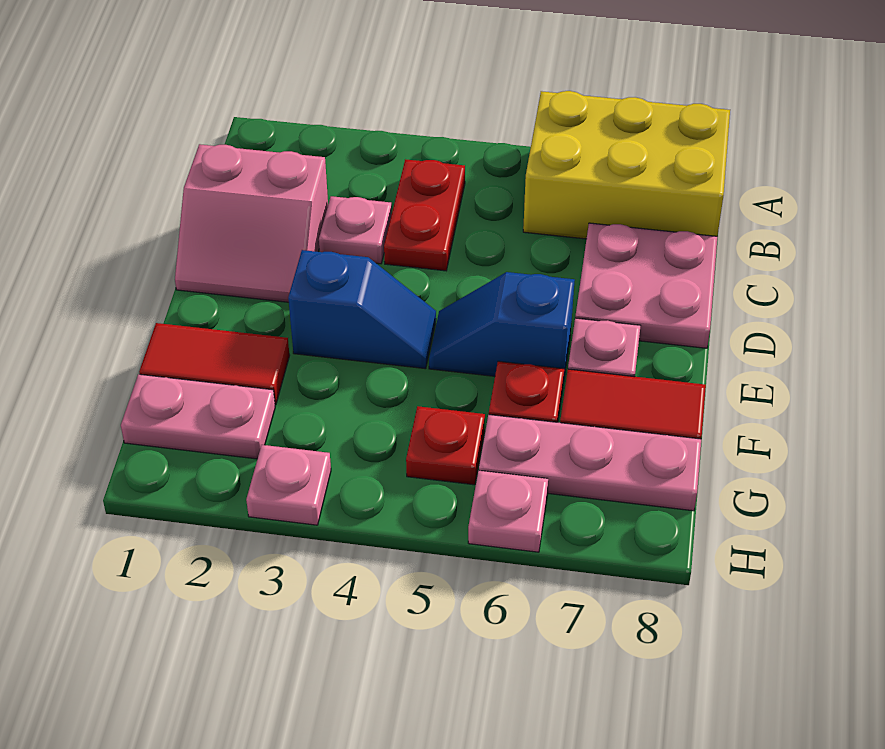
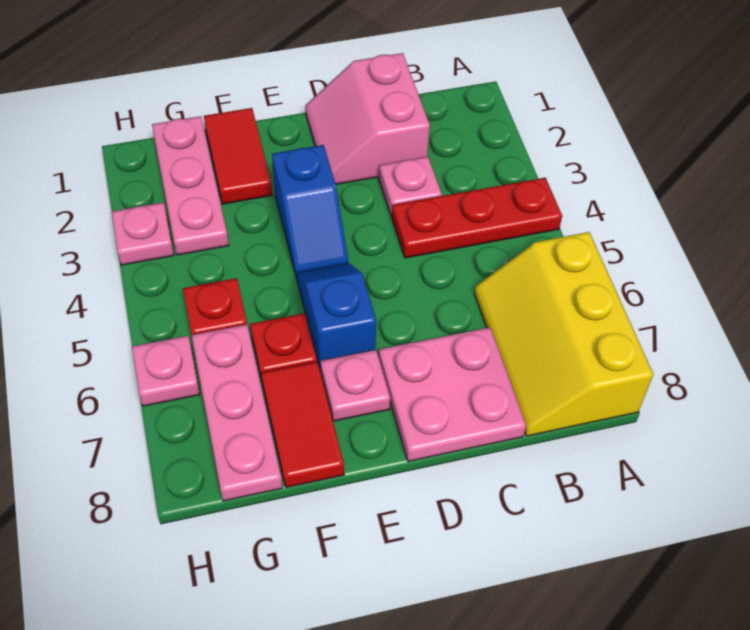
yellow 2x3 brick [523,91,730,239] -> yellow 2x3 slope [474,232,653,436]
red 1x2 plate [384,159,465,271] -> red 1x3 plate [392,178,562,258]
pink 1x2 plate [121,374,275,459] -> pink 1x3 plate [152,116,229,255]

